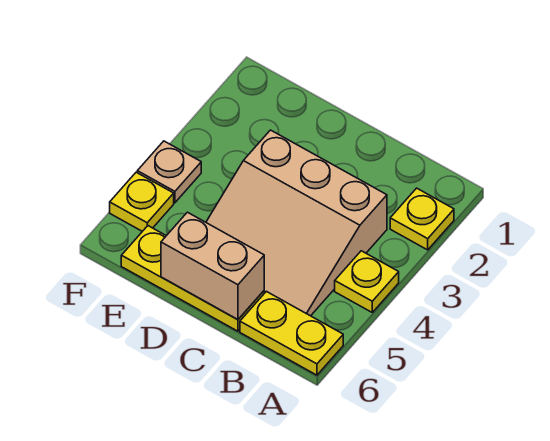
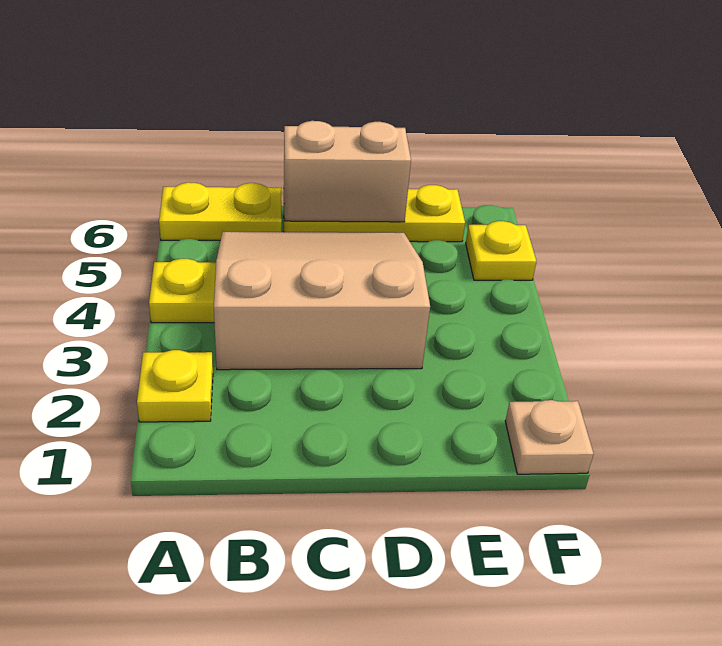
tan 1x1 plate [137,141,201,203] -> tan 1x1 plate moved to [505,400,594,474]

